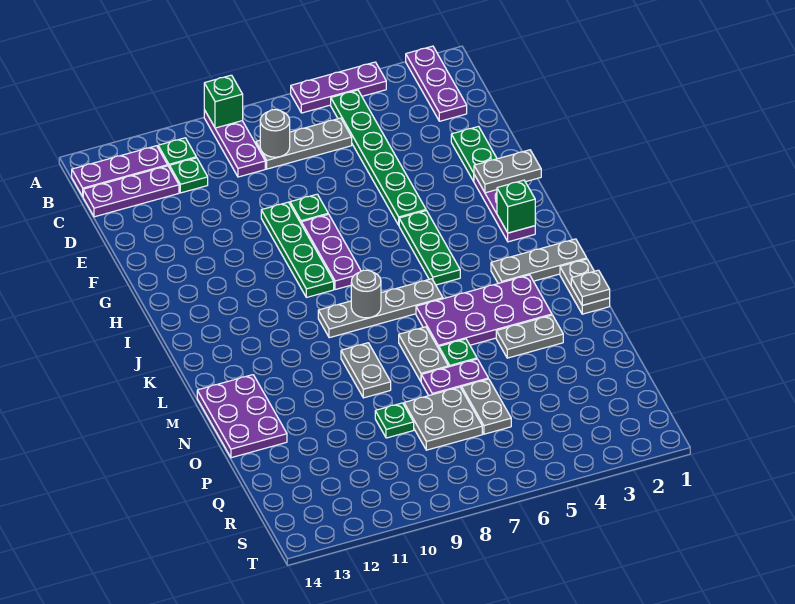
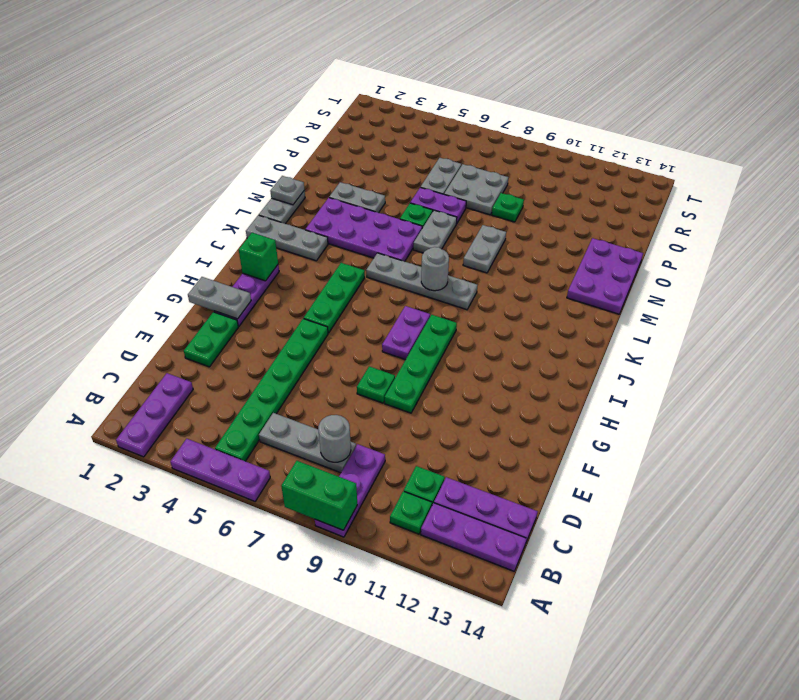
green 1x1 brick [204,75,243,128] -> green 1x2 brick [281,461,357,530]
purple 1x3 plate [301,214,361,290] -> purple 1x2 plate [382,306,430,360]

